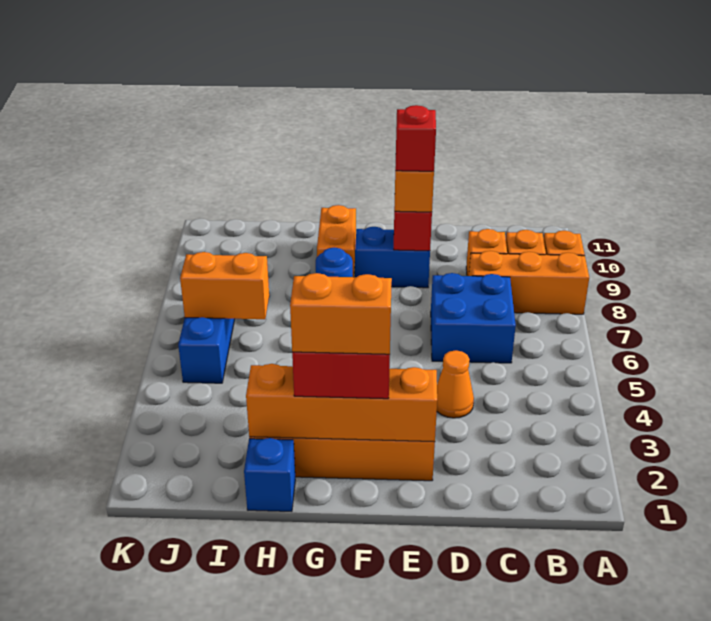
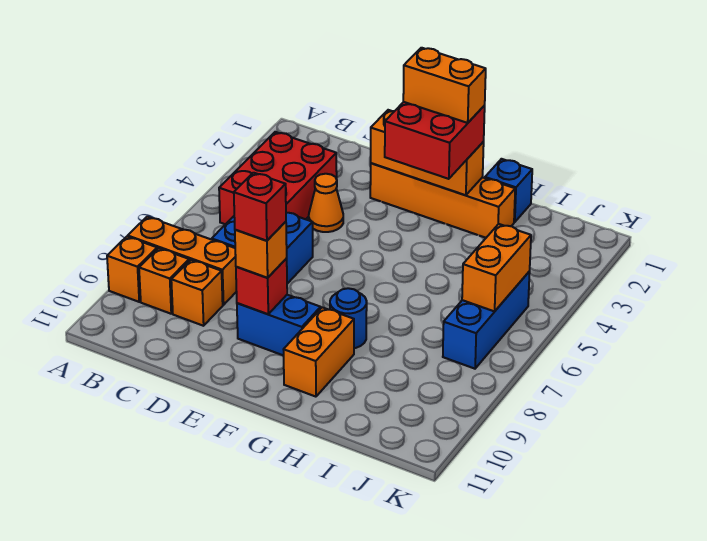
none -> red 2x3 brick [219,132,337,224]
orange 1x4 brick [246,364,437,442] -> orange 1x3 brick [371,110,484,195]
orange 1x2 brick [180,252,269,319] -> orange 1x2 brick turned to [462,224,531,311]

